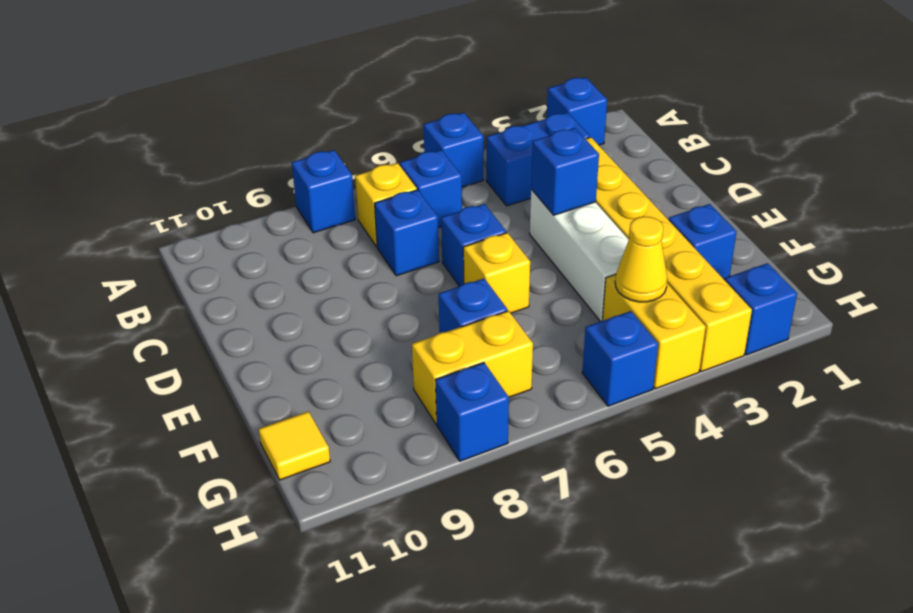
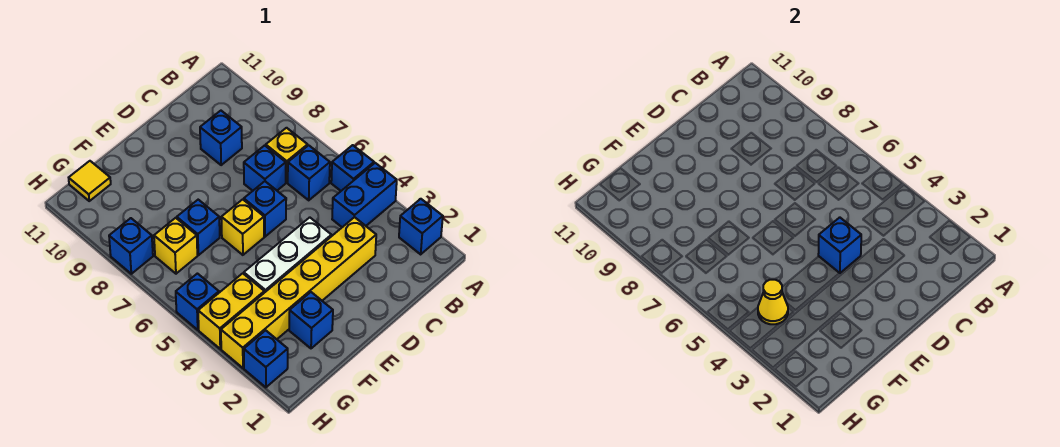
blue 1x1 brick [292,150,355,233] -> blue 1x1 brick moved to [200,111,242,165]
blue 1x2 brick [486,113,590,206] -> blue 1x2 brick turned to [332,163,397,227]
yellow 1x2 brick [412,311,533,424] -> yellow 1x1 brick [154,218,197,274]

